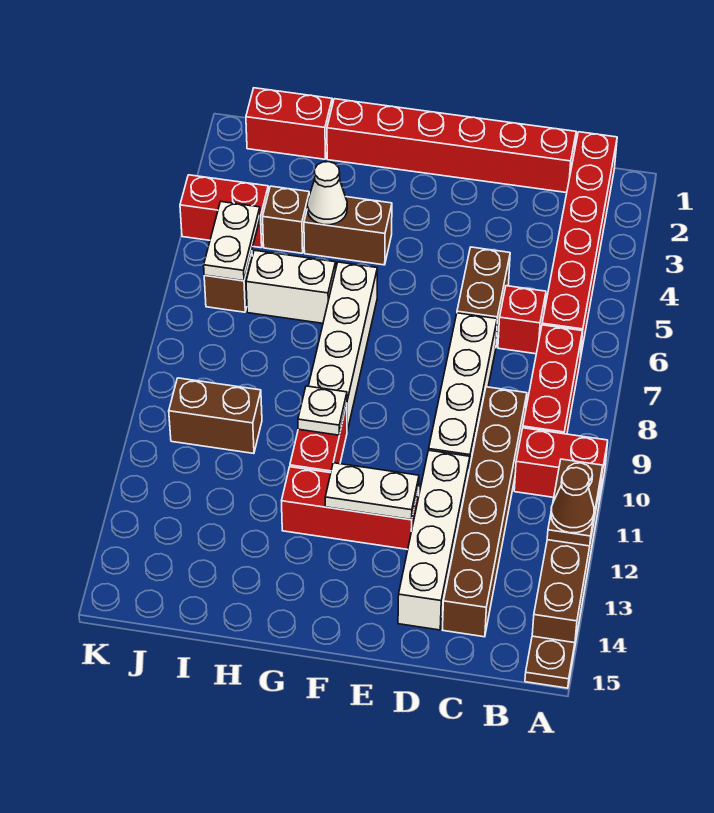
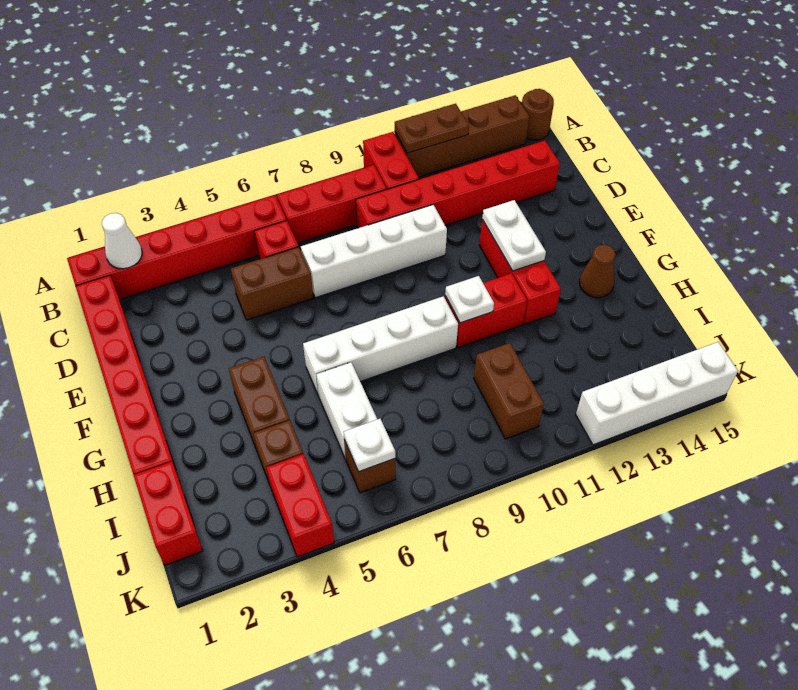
brown 1x1 cone [551,468,594,533] -> brown 1x1 cone moved to [579,245,616,298]
brown 1x1 plate [525,636,575,688] -> brown 1x1 round brick [522,89,554,140]
brown 1x6 brick [443,387,527,637] -> red 1x6 brick [356,141,560,228]
white 1x4 brick [398,450,470,630] -> white 1x4 brick moved to [576,342,738,445]
white 1x1 cone [307,162,347,225] -> white 1x1 cone moved to [102,213,142,269]
white 1x2 plate [204,202,260,281] -> white 1x1 plate [344,419,395,472]

